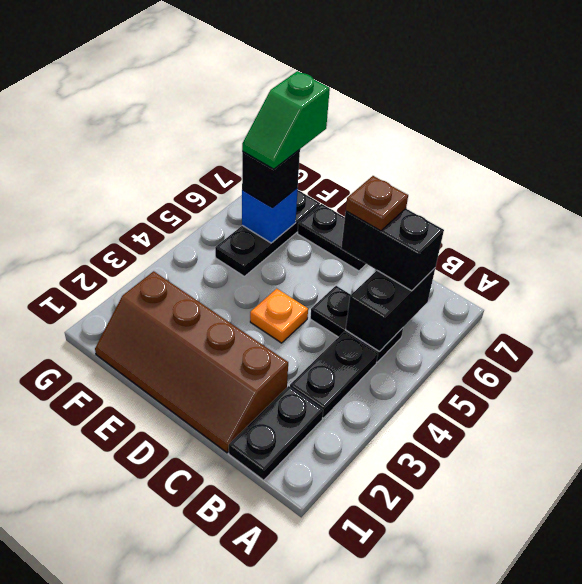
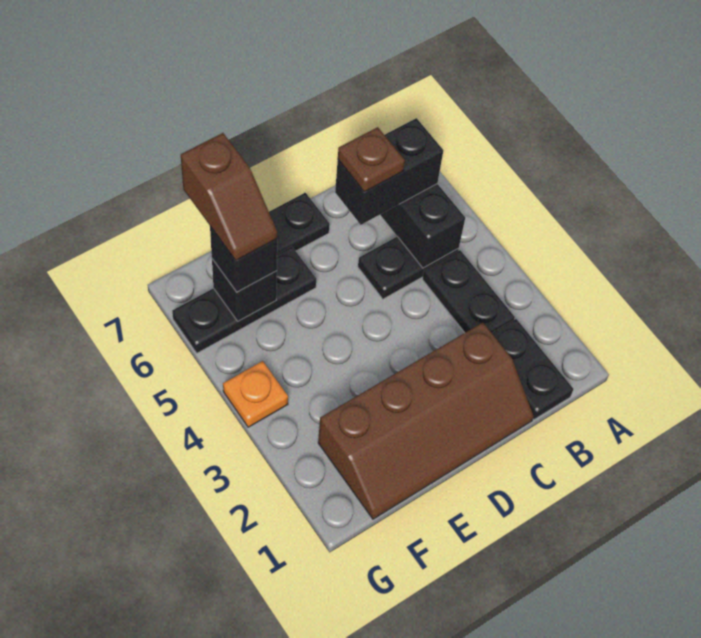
orange 1x1 plate [250,289,308,343] -> orange 1x1 plate moved to [223,361,288,427]
black 1x3 plate [215,190,320,276] -> black 1x3 plate turned to [172,246,316,353]
blue 1x1 brick [242,188,298,243] -> black 1x1 brick [212,259,277,321]
green 1x2 slope [242,71,330,169] -> brown 1x2 slope [181,133,277,261]

